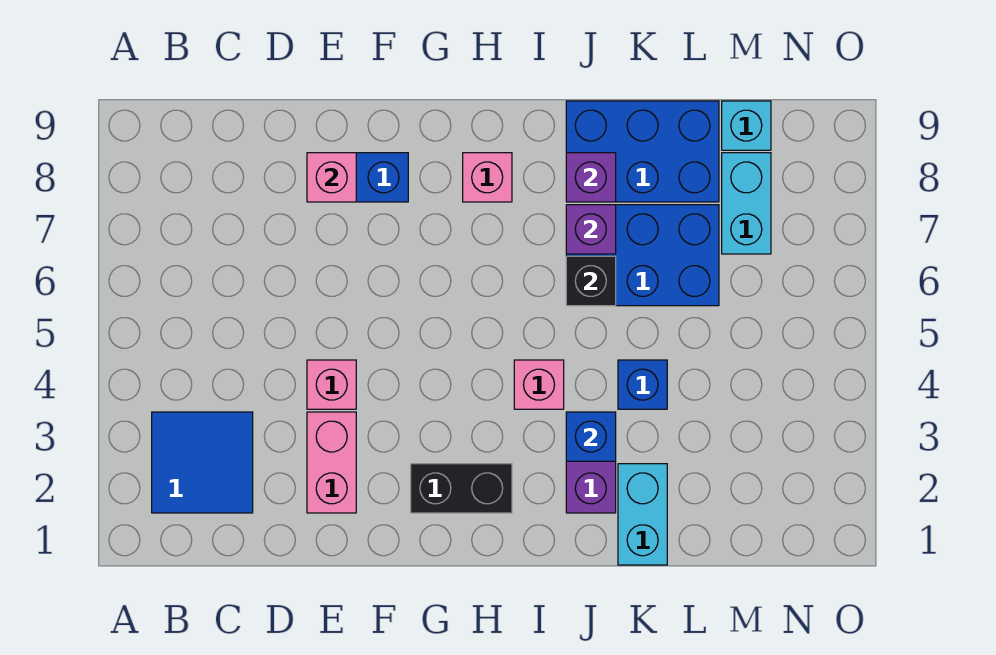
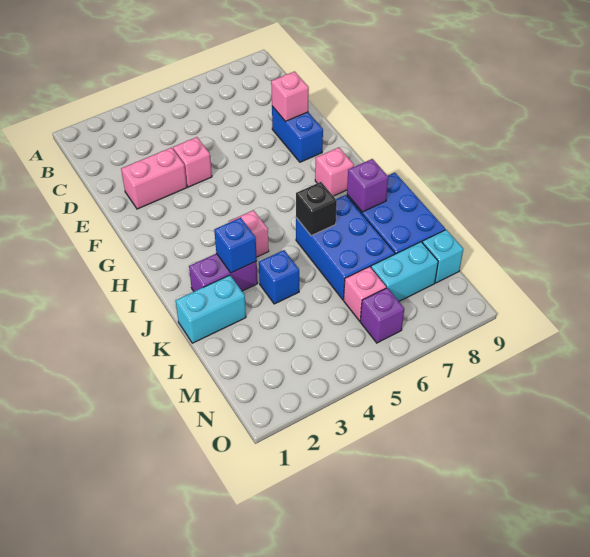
blue 2x2 tile [152,412,253,513] -> none
black 1x2 brick [411,464,512,513] -> none
purple 1x1 brick [566,205,616,254] -> purple 1x1 brick moved to [360,288,404,343]
none -> pink 1x1 brick [344,267,386,321]

